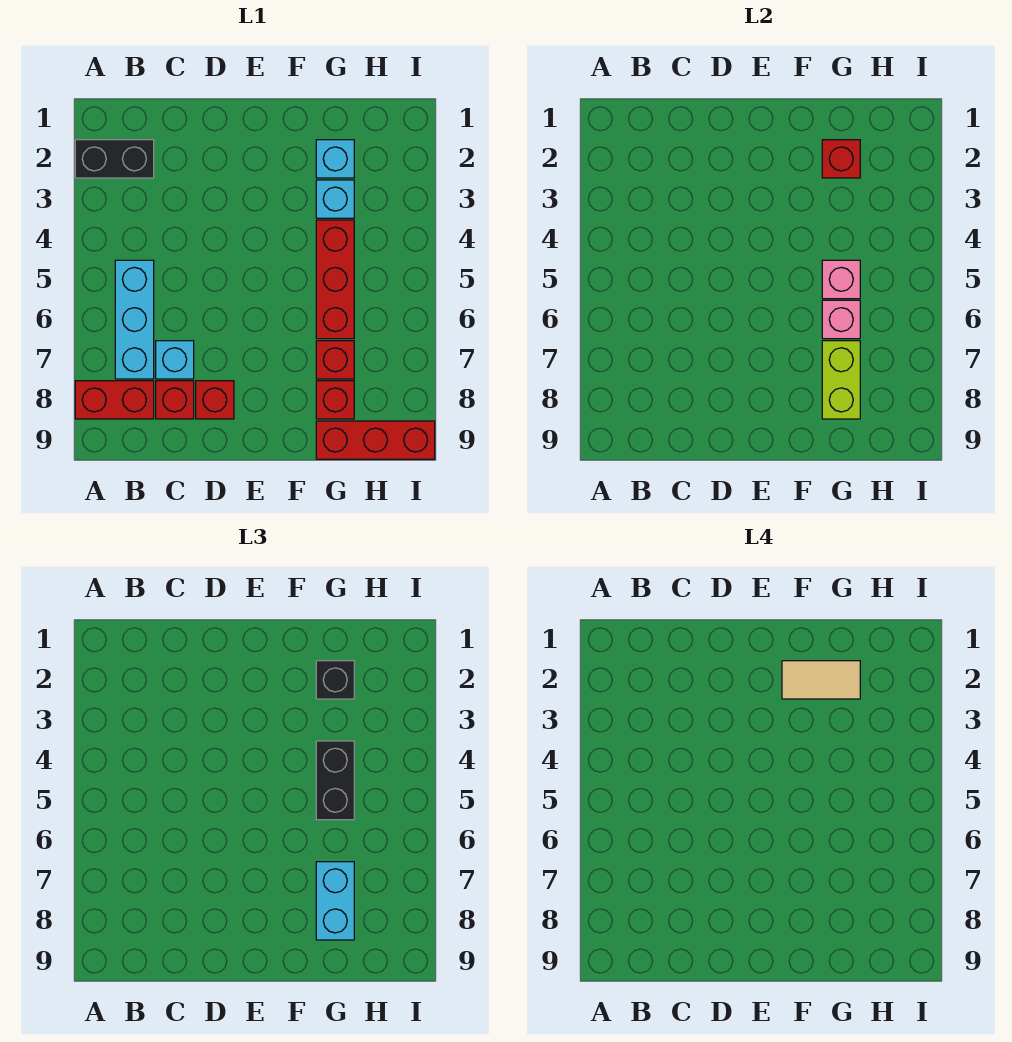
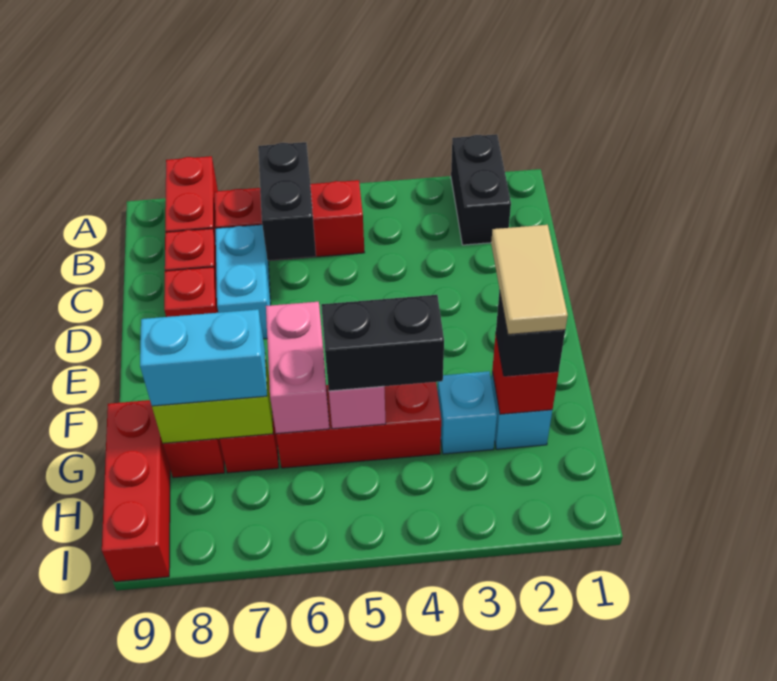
cyan 1x3 brick [115,260,154,379] -> red 1x3 brick [215,180,365,261]
none -> black 1x2 brick [258,142,316,261]
cyan 1x1 brick [156,341,194,379] -> cyan 1x2 brick [215,225,271,339]
pink 1x1 brick [822,300,860,339] -> pink 1x2 brick [266,302,329,434]

